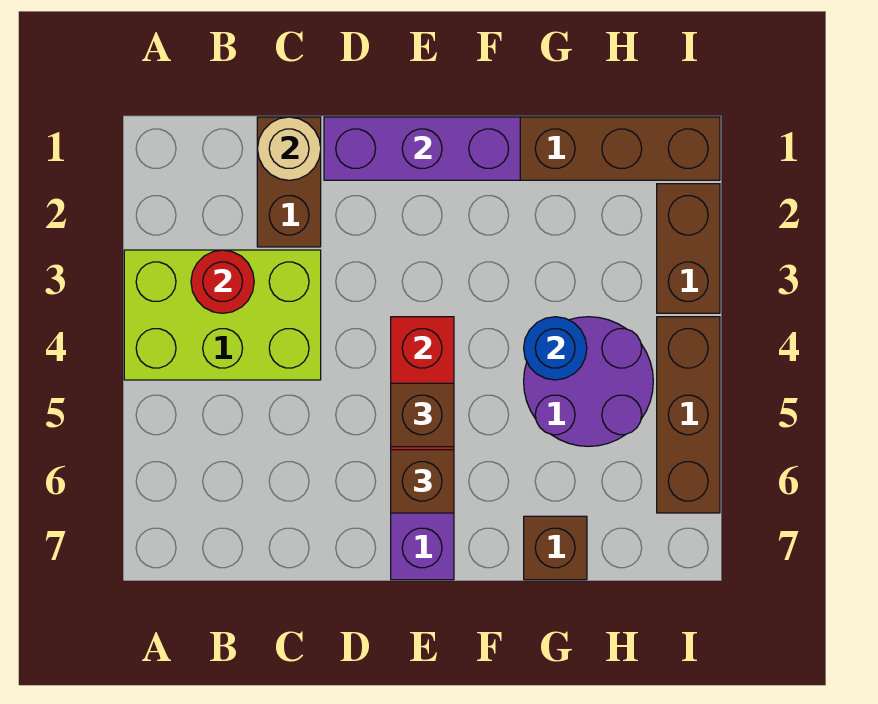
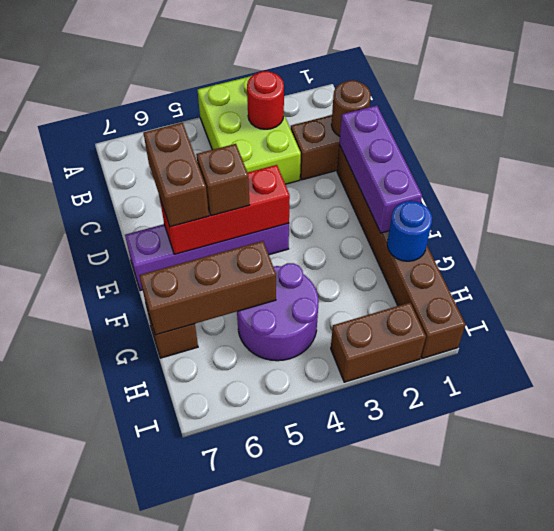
tan 1x1 round brick [257,117,321,180] -> brown 1x1 round brick [331,80,371,136]
brown 1x1 brick [391,450,454,513] -> brown 1x2 brick [144,123,209,227]
blue 1x1 round brick [524,317,587,380] -> blue 1x1 round brick moved to [387,201,432,261]
brown 1x3 brick [657,317,720,513] -> brown 1x3 brick moved to [139,241,276,335]

